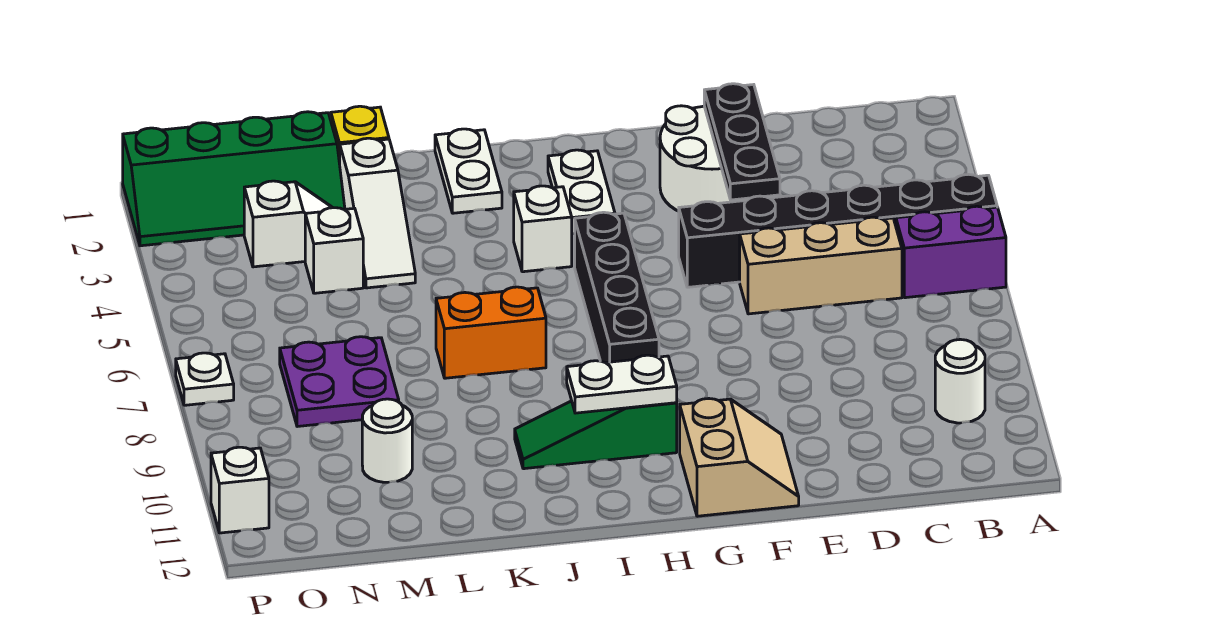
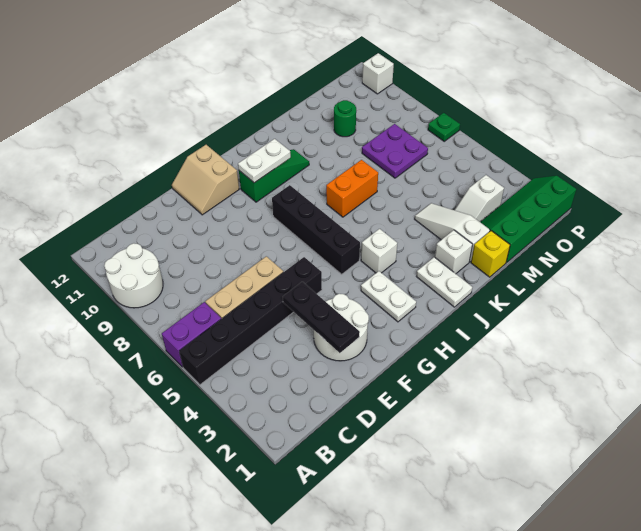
white 1x1 round brick [935,339,985,423] -> white 2x2 round brick [104,243,163,308]
white 1x1 brick [305,208,363,293] -> white 1x1 brick moved to [435,230,473,274]
white 1x1 round brick [362,399,412,482] -> green 1x1 round brick [334,100,356,137]
white 1x1 plate [176,353,234,405] -> green 1x1 plate [428,113,460,141]

